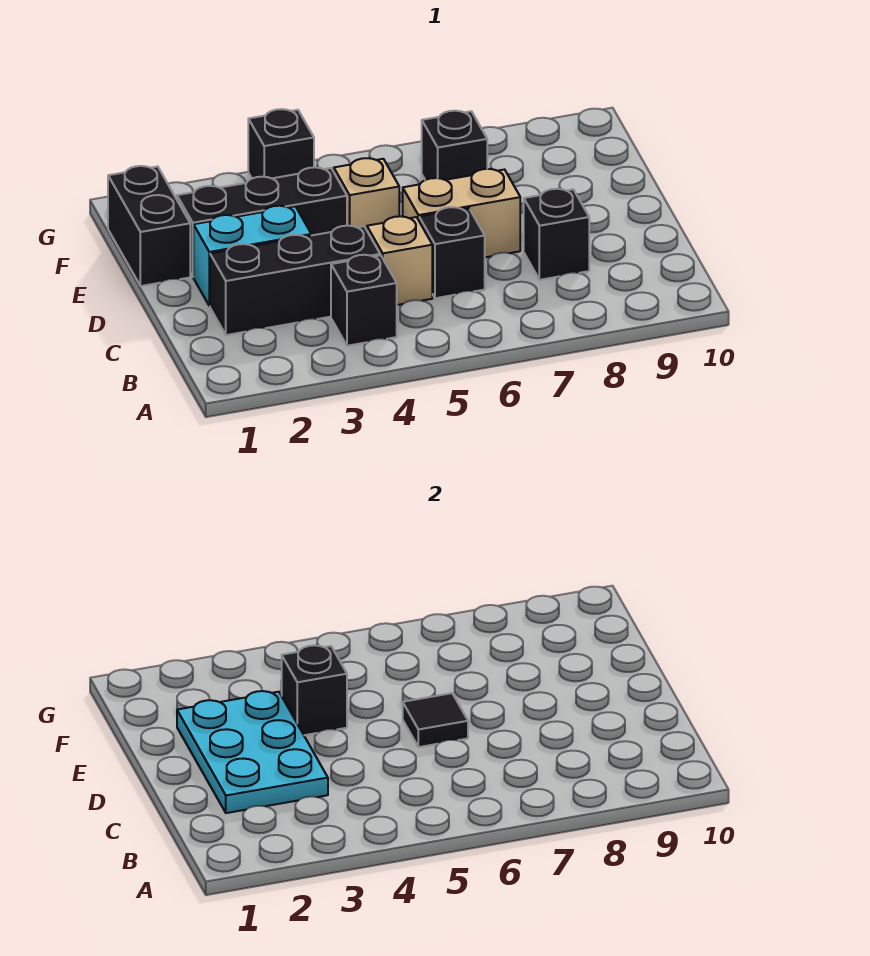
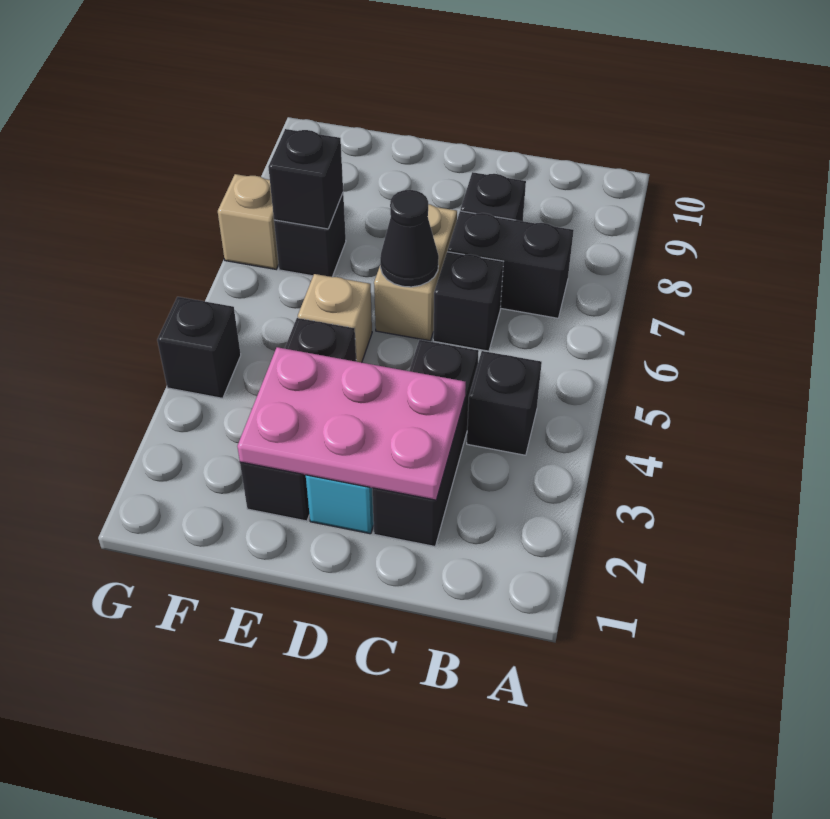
cyan 2x3 plate [177,691,328,813] -> pink 2x3 plate [237,347,466,500]
tan 1x1 brick [367,216,432,305] -> tan 1x1 brick moved to [218,174,279,269]
black 1x1 tile [403,693,468,747] -> black 1x1 cone [380,190,439,287]
black 1x2 brick [108,166,190,286] -> black 1x2 brick moved to [448,211,574,318]
black 1x1 brick [281,645,347,735] -> black 1x1 brick moved to [268,129,343,229]

